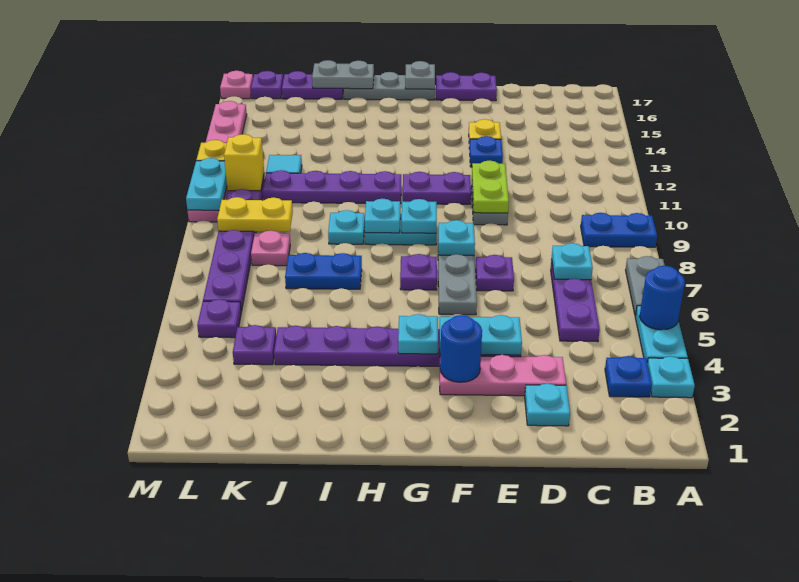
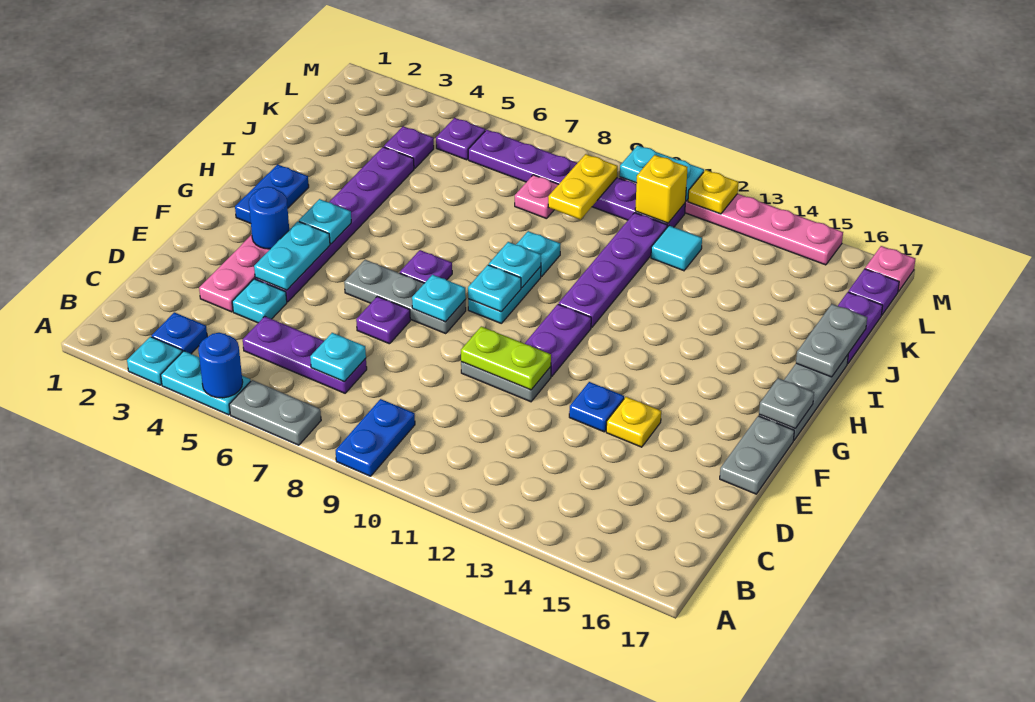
cyan 1x1 plate [525,384,570,426] -> cyan 1x1 plate moved to [232,279,287,323]
purple 1x2 plate [436,72,497,101] -> grey 1x2 plate [720,416,794,494]
blue 1x2 plate [285,253,362,289] -> blue 1x2 plate moved to [235,164,309,223]

